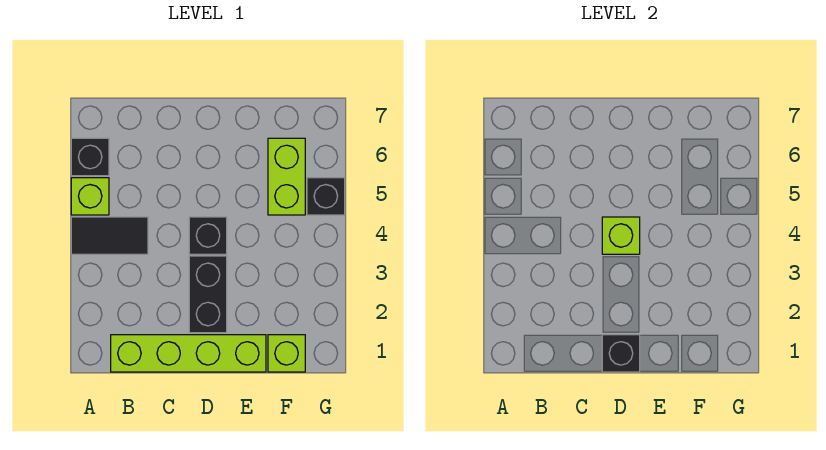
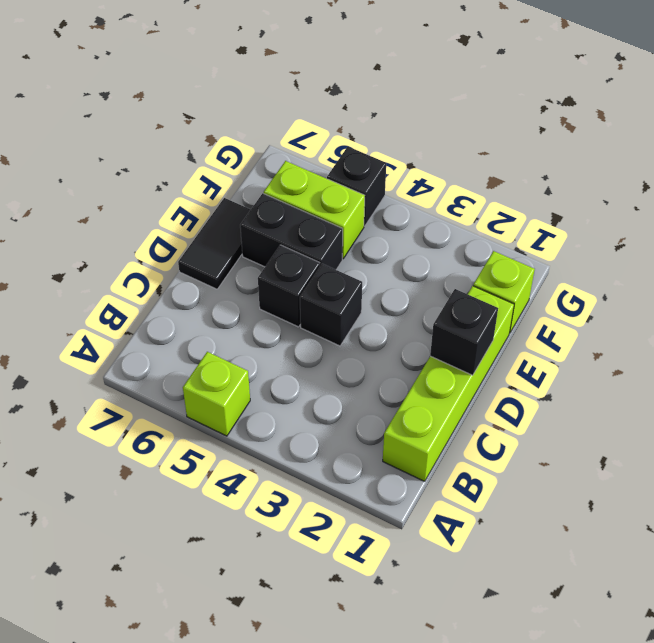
black 1x2 tile [71,217,148,254] -> black 1x2 tile moved to [178,198,251,289]
black 1x1 brick [71,138,109,176] -> black 1x1 brick moved to [258,245,320,327]
black 1x2 brick [189,256,227,333] -> black 1x2 brick moved to [240,193,343,270]
lime 1x1 brick [602,217,640,254] -> none

